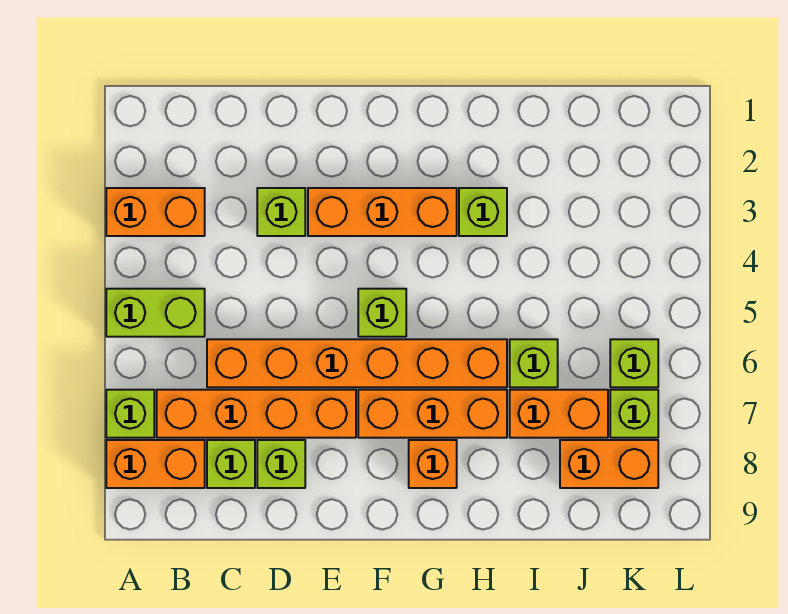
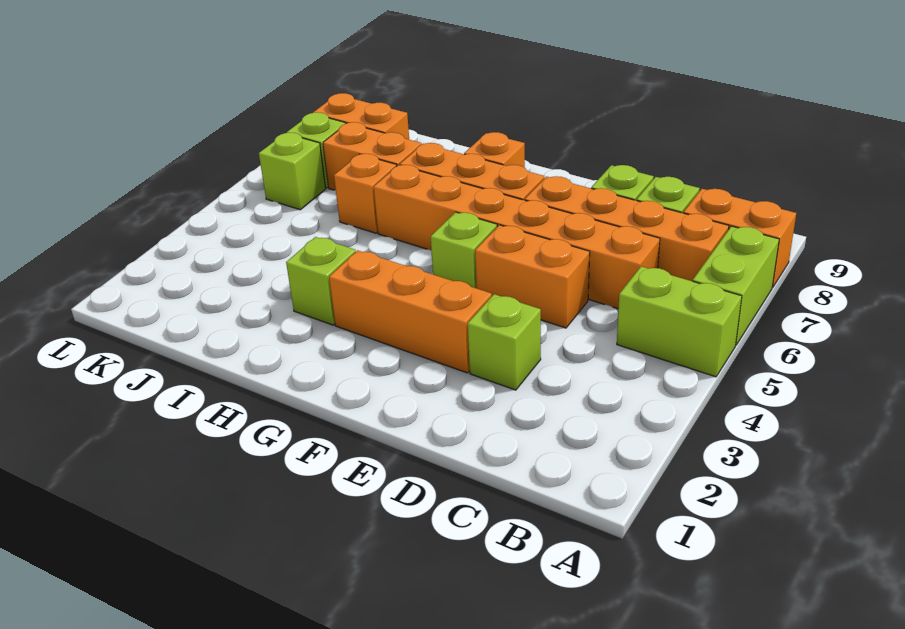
orange 1x2 brick [106,188,205,236] -> orange 1x2 brick moved to [475,225,590,328]
lime 1x1 brick [106,390,154,438] -> lime 1x2 brick [693,226,779,345]
lime 1x1 brick [510,339,558,387] -> orange 1x1 brick [334,154,397,233]

